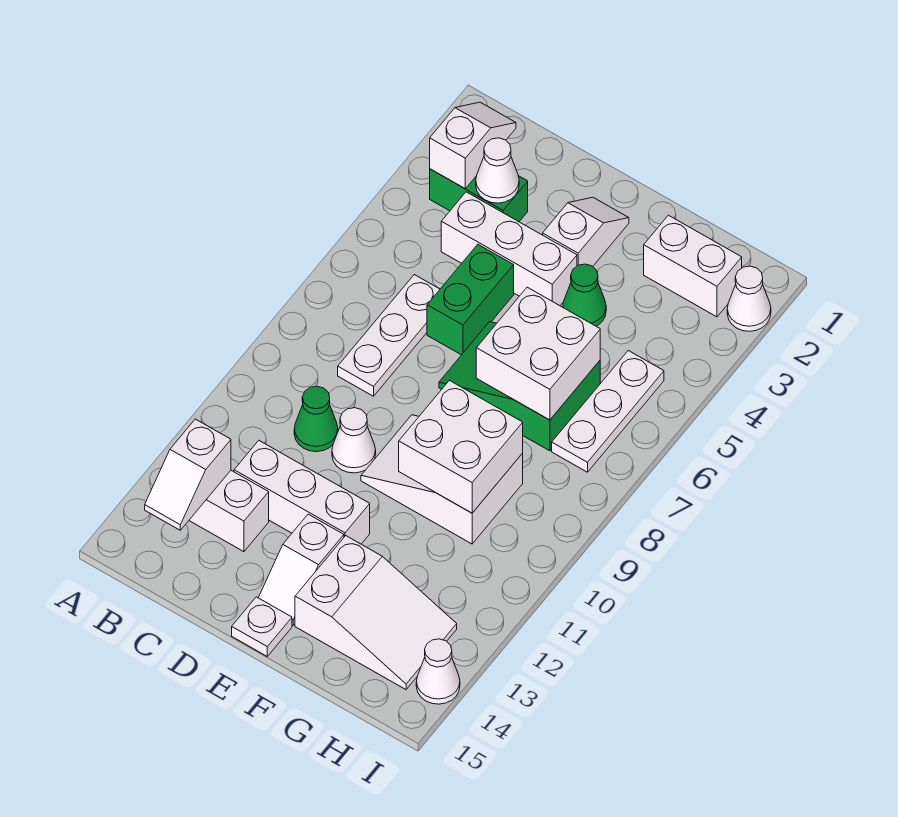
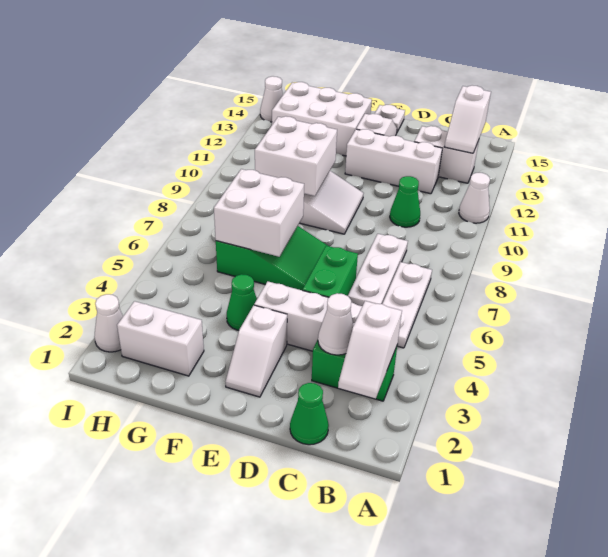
white 1x2 slope [145,419,231,530] -> white 1x2 slope turned to [444,85,491,153]
none -> green 1x1 cone [290,383,329,445]
white 1x1 cone [332,408,376,473] -> white 1x1 cone moved to [459,172,490,223]
white 2x3 slope [295,536,457,689] -> white 2x3 brick [272,82,372,156]
white 1x3 plate [552,351,664,472] -> white 1x3 plate moved to [383,262,432,348]

